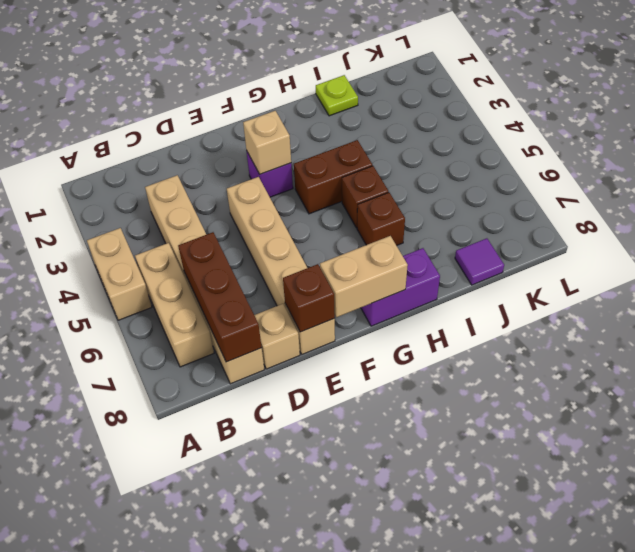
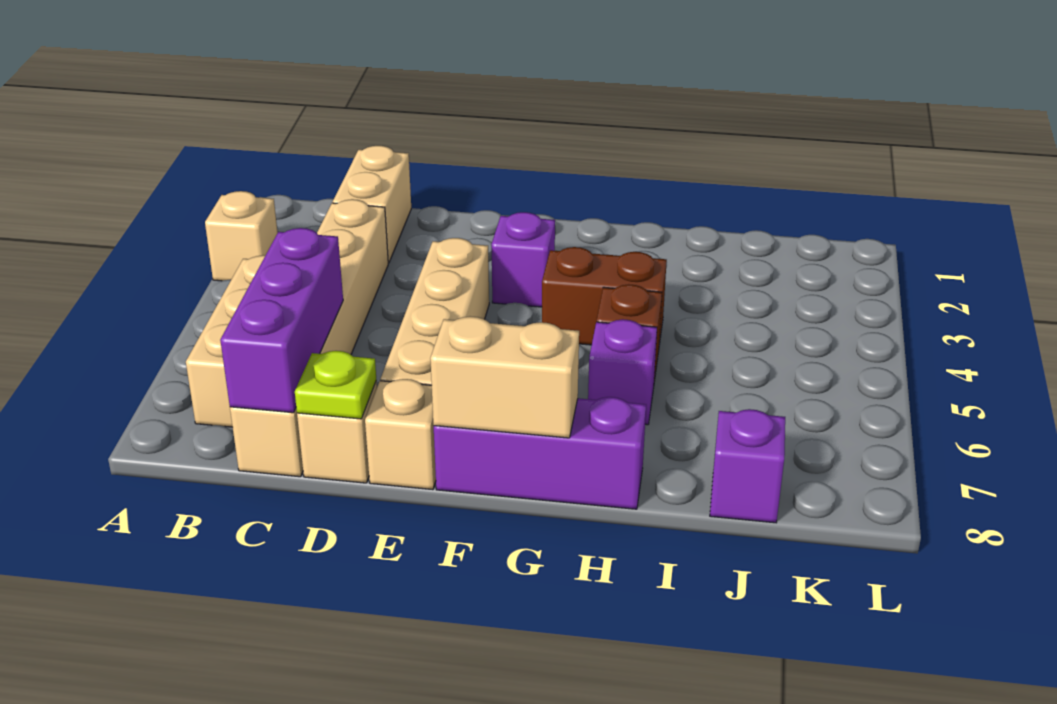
tan 1x2 brick [87,228,152,320] -> tan 1x2 brick moved to [333,146,411,263]
brown 1x3 brick [178,232,262,362] -> purple 1x3 brick [220,228,343,413]
brown 1x1 brick [283,264,335,332] -> none
tan 1x1 brick [243,111,291,174] -> tan 1x1 brick moved to [205,191,278,281]
purple 1x2 brick [361,248,440,326] -> purple 1x3 brick [434,397,646,509]
brown 1x1 brick [357,192,405,246] -> purple 1x1 brick [588,319,657,425]
lime 1x1 plate [316,75,358,116] -> lime 1x1 plate moved to [295,351,376,419]
purple 1x1 tile [455,238,504,285] -> purple 1x1 brick [710,409,785,523]

